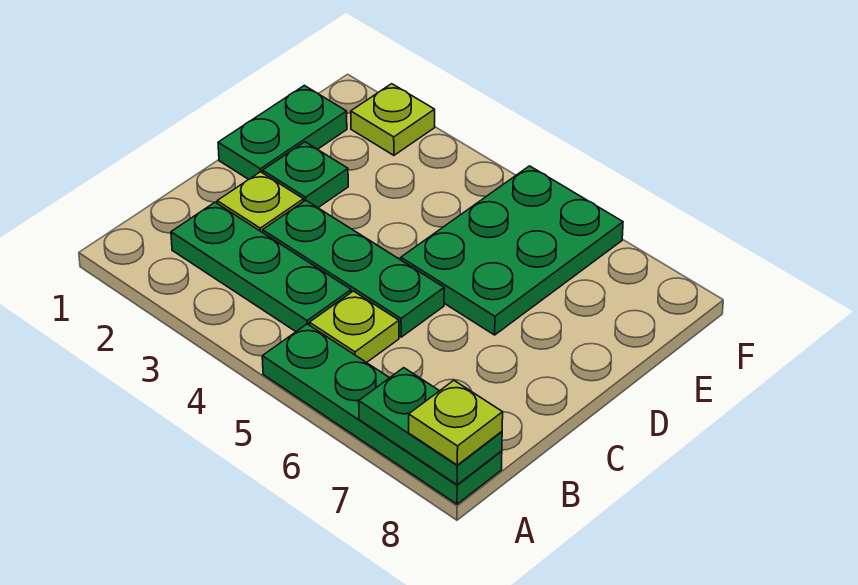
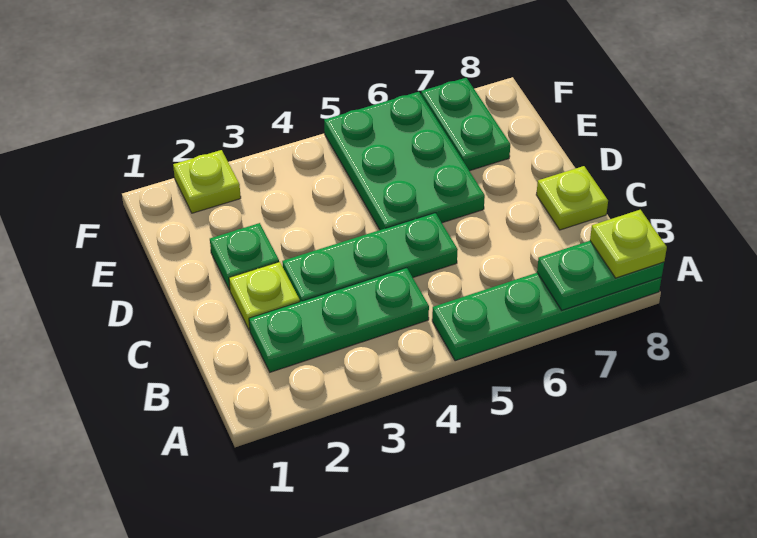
lime 1x1 plate [309,291,399,363] -> lime 1x1 plate moved to [536,166,608,230]
green 1x2 plate [218,85,347,179] -> green 1x2 plate moved to [421,78,510,171]

